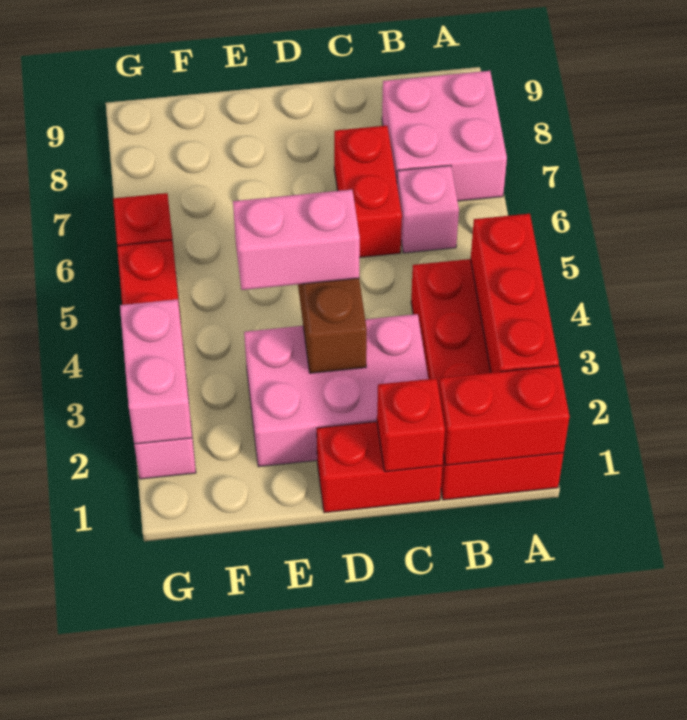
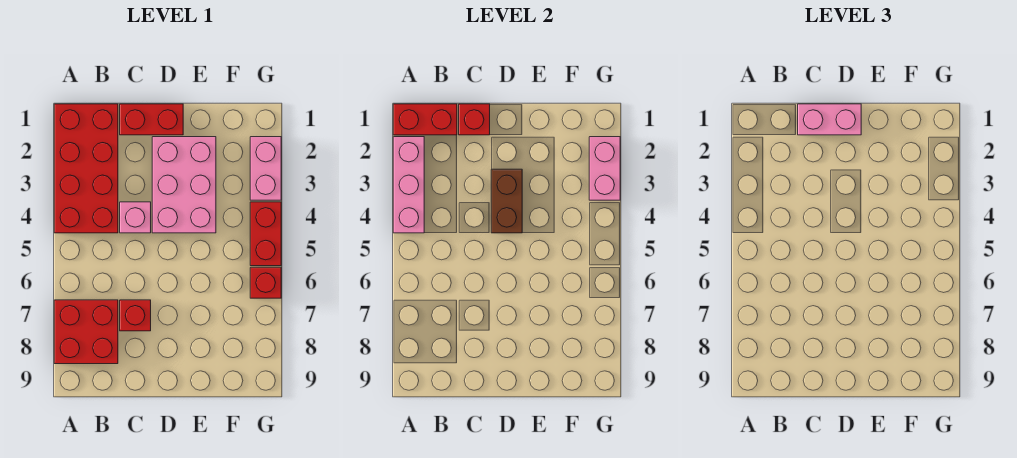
red 1x3 brick [471,214,559,373] -> pink 1x3 brick [393,137,424,233]
pink 2x2 brick [382,71,507,201] -> red 2x2 brick [54,300,118,364]
pink 1x1 brick [397,165,459,253] -> pink 1x1 brick moved to [120,202,151,233]
pink 2x3 brick [244,314,428,467] -> pink 2x3 brick turned to [152,137,216,233]
red 1x2 brick [334,126,402,257] -> red 1x1 brick [120,300,151,331]
pink 1x2 brick [233,190,360,290] -> pink 1x2 brick moved to [798,104,861,135]

